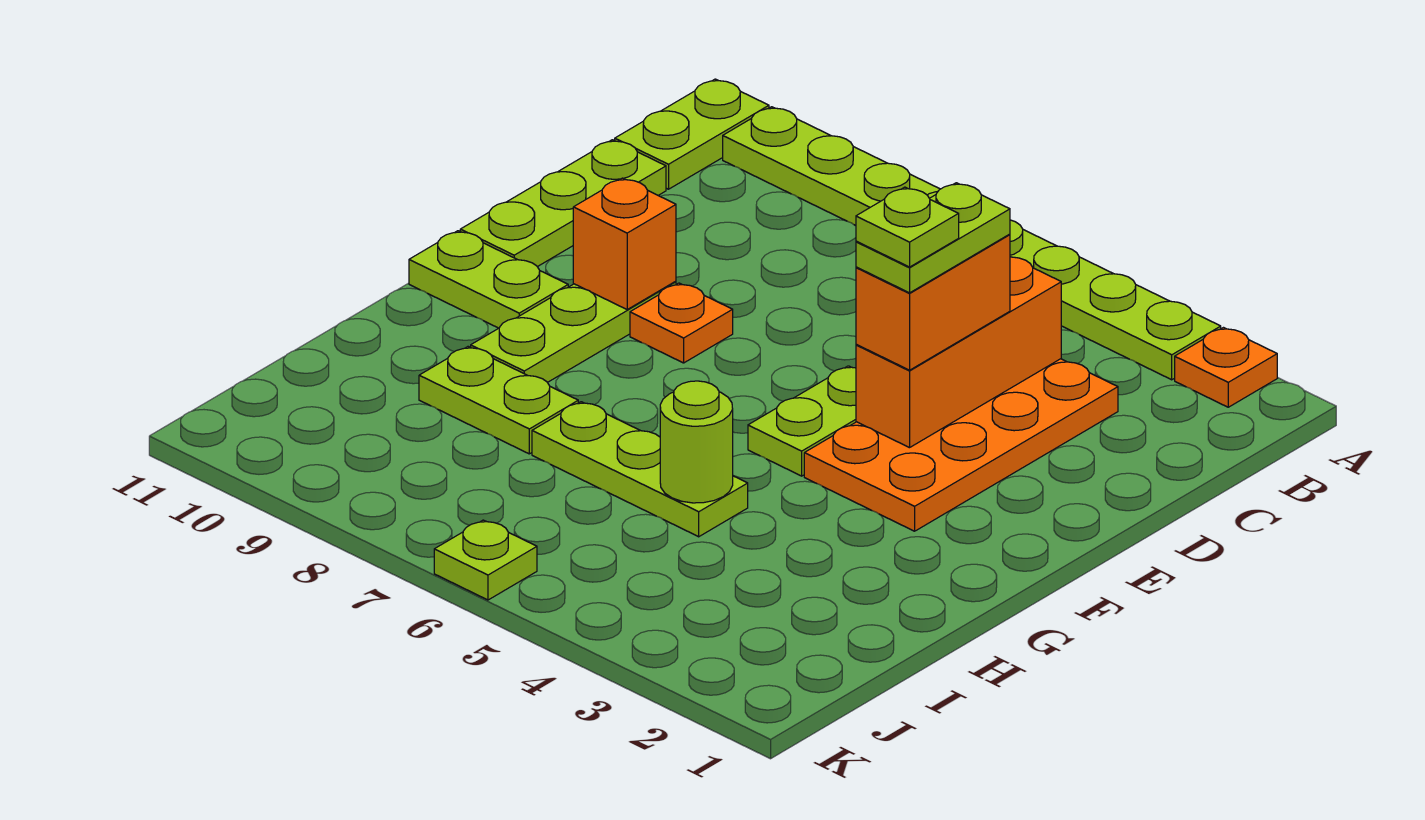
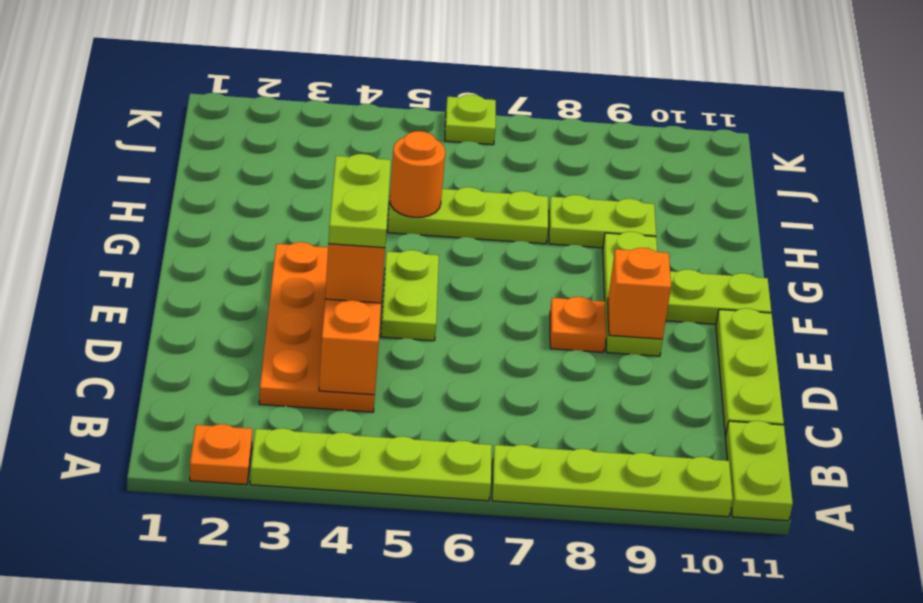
lime 1x1 plate [856,187,959,267] -> none
lime 1x1 round brick [660,381,733,503] -> orange 1x1 round brick [390,131,445,217]

